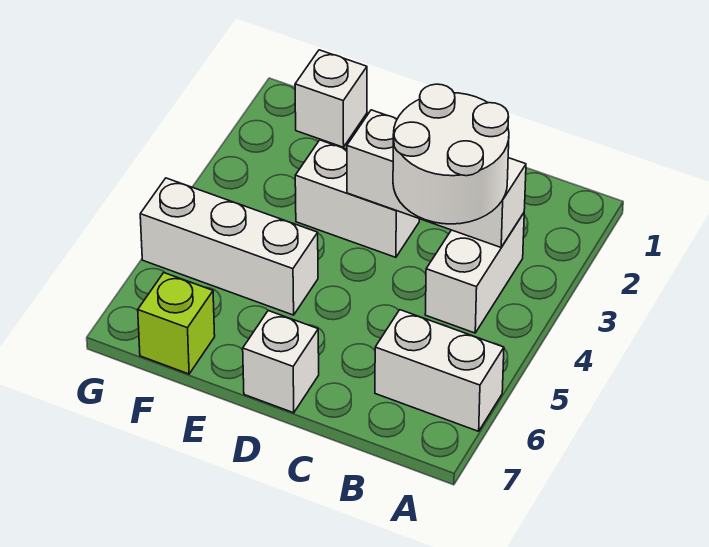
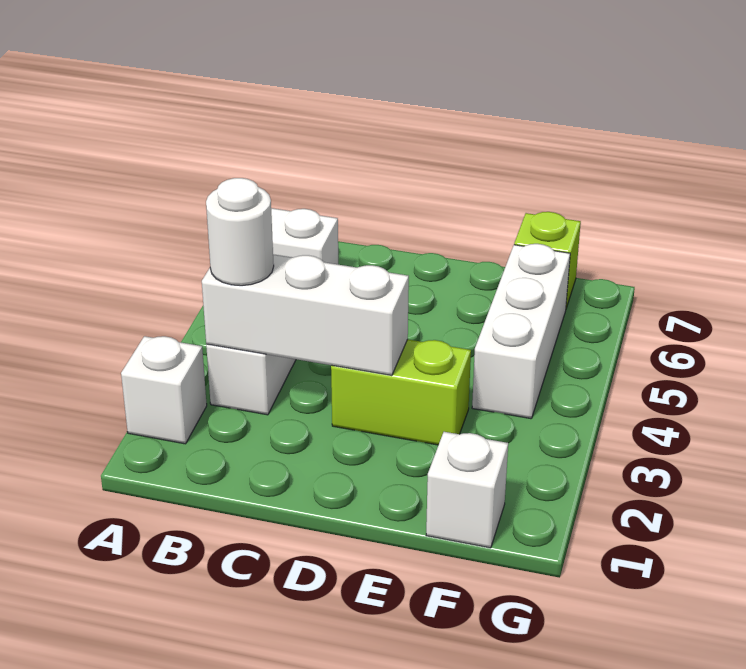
white 2x2 round brick [393,84,509,224] -> white 1x1 round brick [206,178,274,286]
white 1x2 brick [295,140,419,257] -> lime 1x2 brick [331,339,471,445]
white 1x1 brick [243,311,319,413] -> white 1x1 brick moved to [121,336,207,444]
white 1x3 brick [140,178,318,315] -> white 1x3 brick turned to [472,244,570,419]

